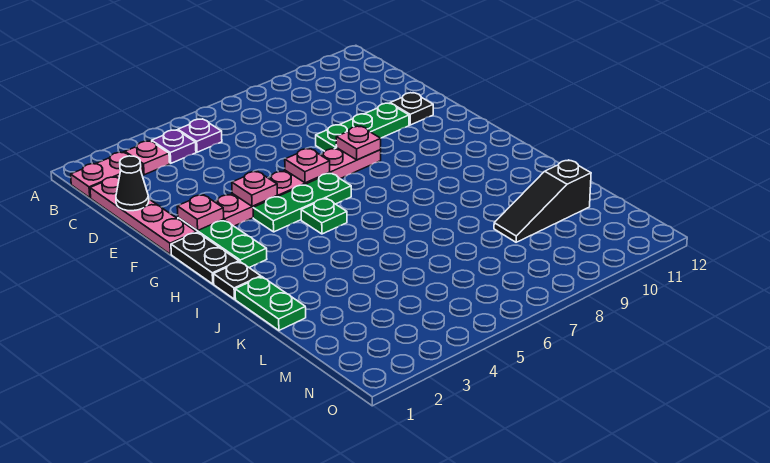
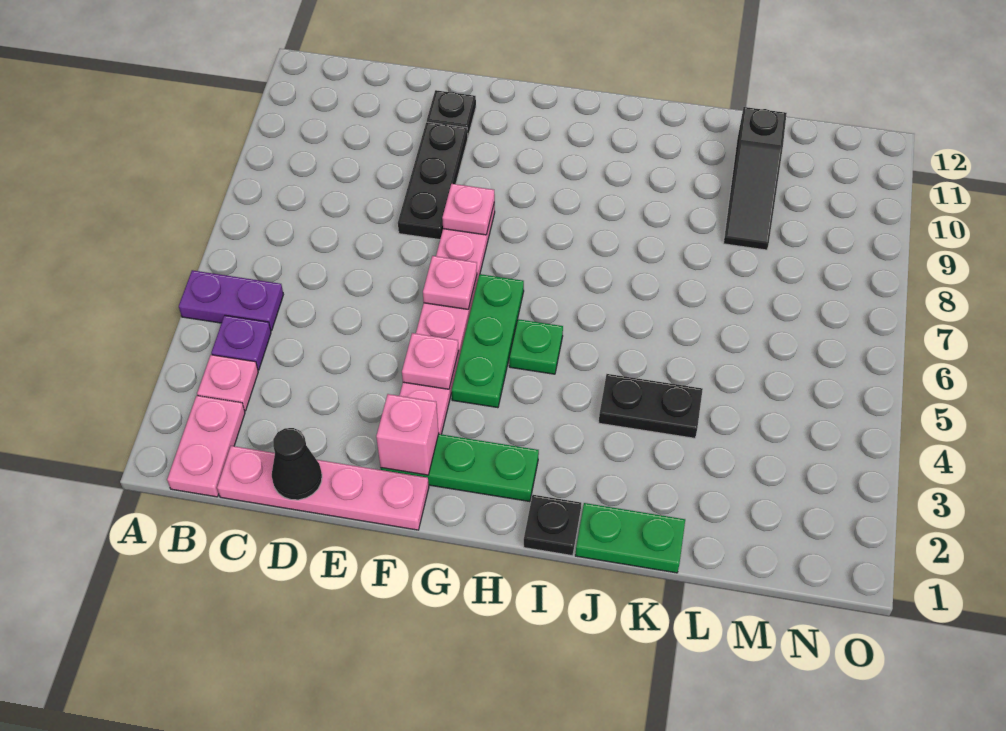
purple 1x1 plate [178,119,222,152] -> purple 1x2 plate [179,270,283,331]
green 1x3 plate [316,103,409,151] -> black 1x3 plate [398,122,468,240]
pink 1x1 plate [177,195,224,231] -> pink 1x1 brick [376,394,439,475]
black 1x2 plate [171,232,239,284] -> black 1x2 plate moved to [599,374,703,438]

